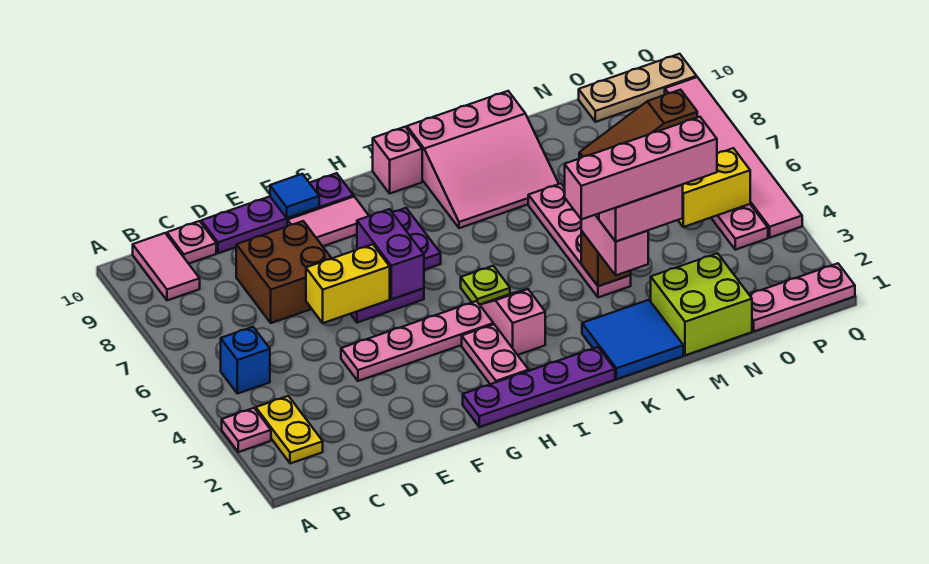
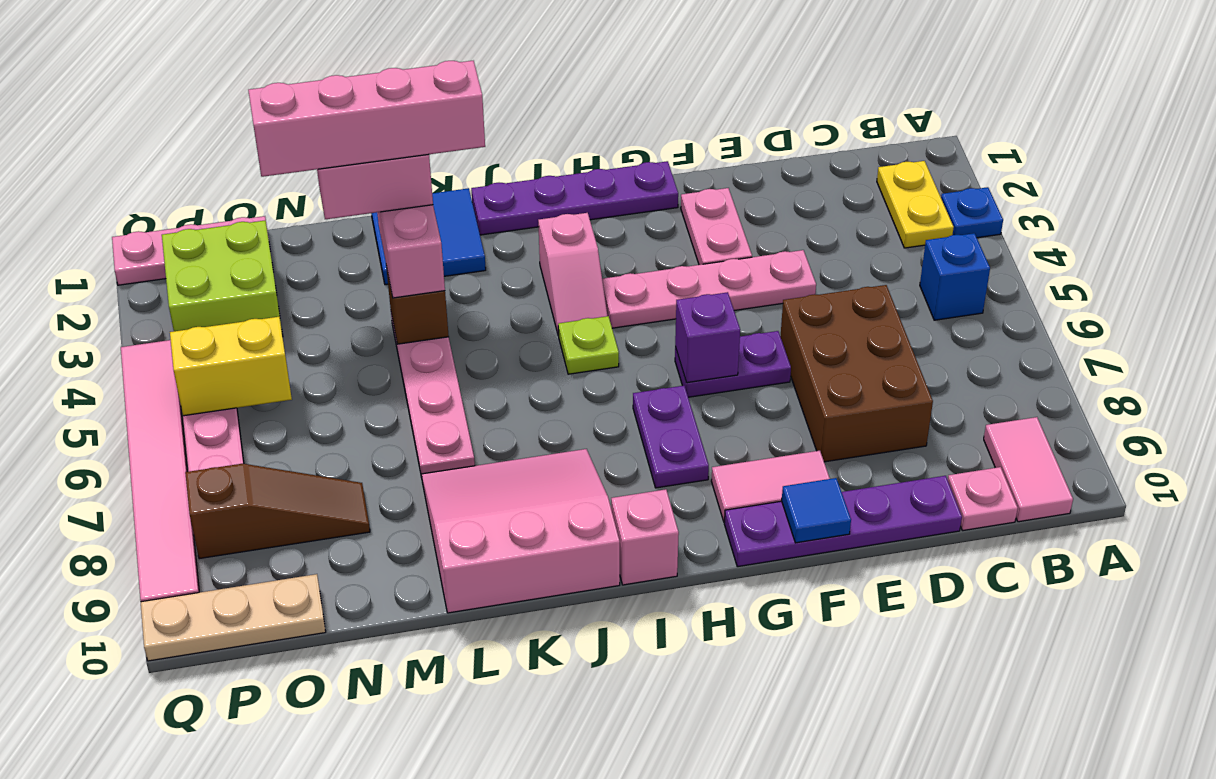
pink 1x1 plate [222,408,271,452] -> blue 1x1 plate [941,187,1003,238]
brown 2x2 brick [236,221,332,323] -> brown 2x3 brick [780,285,933,462]
yellow 1x2 brick [306,244,390,323] -> none
purple 1x2 brick [357,209,424,299] -> purple 1x1 brick [675,292,740,383]
pink 1x2 plate [462,324,529,384] -> pink 1x2 plate moved to [681,188,752,265]
lime 2x2 brick [651,253,752,355] -> lime 2x2 brick moved to [162,221,283,337]

